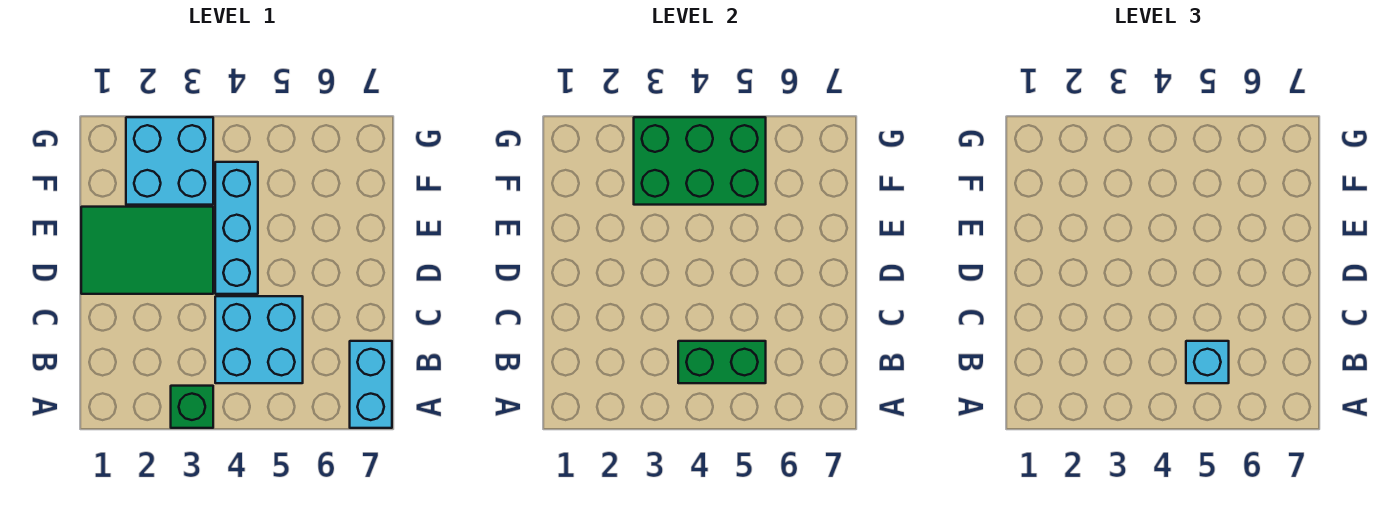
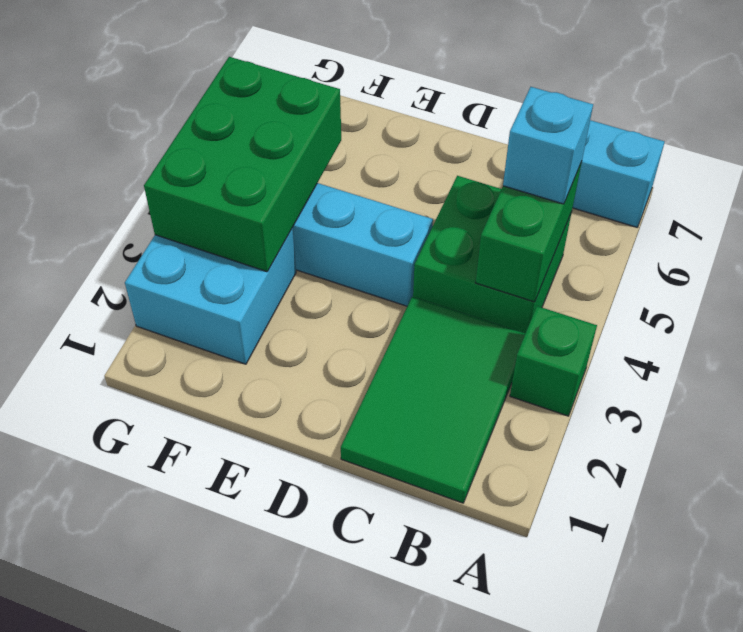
cyan 2x2 brick [215,296,303,383] -> green 2x2 brick [413,176,572,333]
green 2x3 tile [81,207,213,294] -> green 2x3 tile moved to [341,297,525,503]

